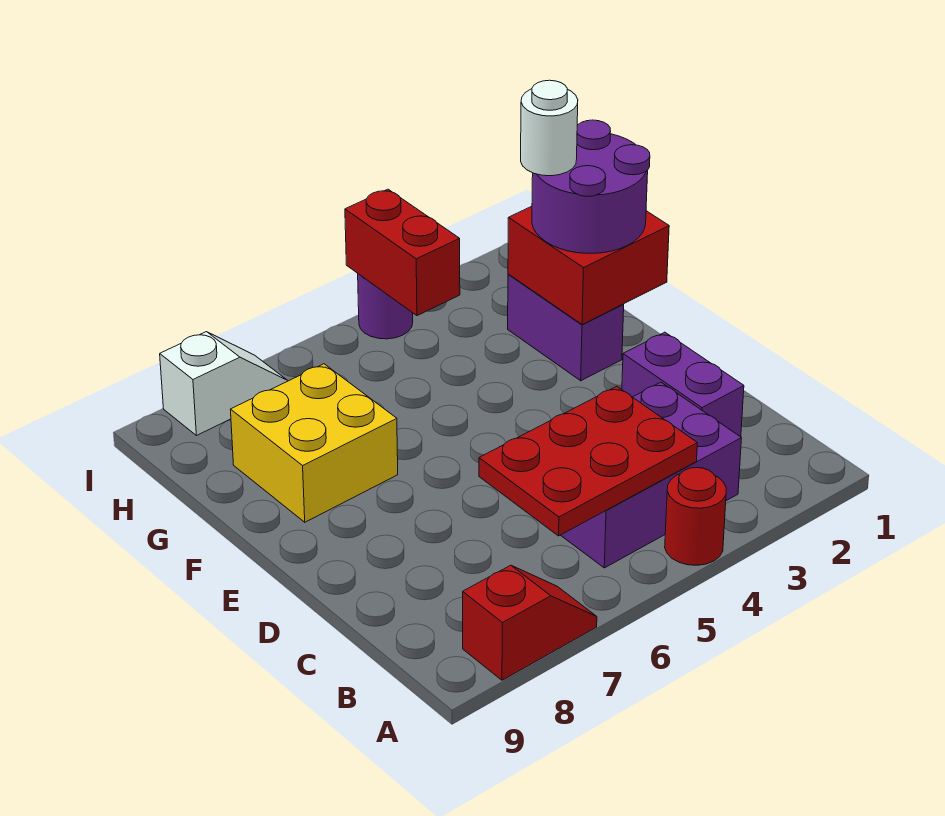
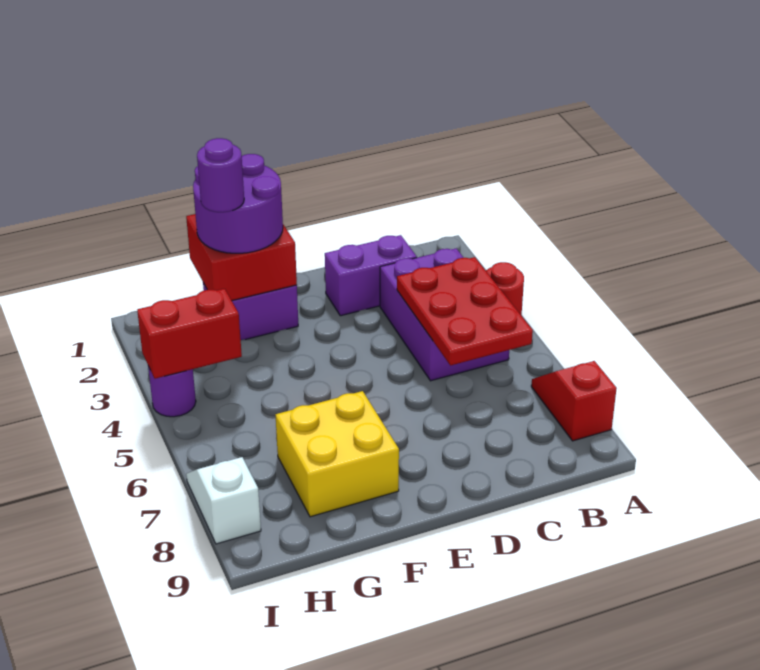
white 1x1 round brick [521,80,578,176] -> purple 1x1 round brick [197,138,244,212]

